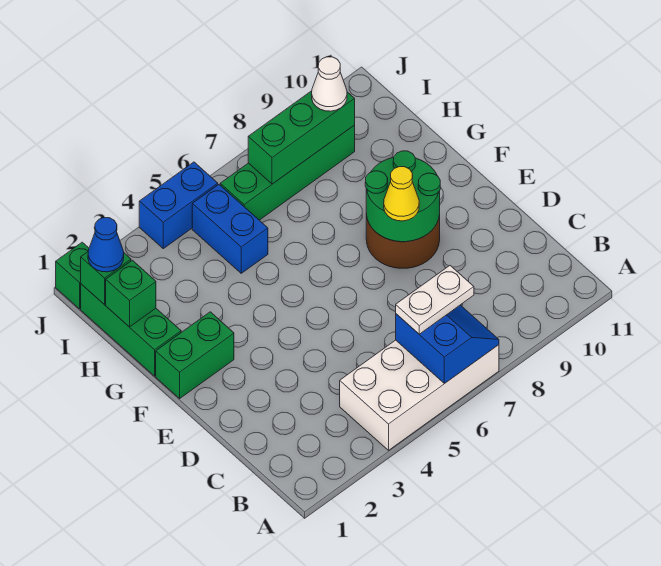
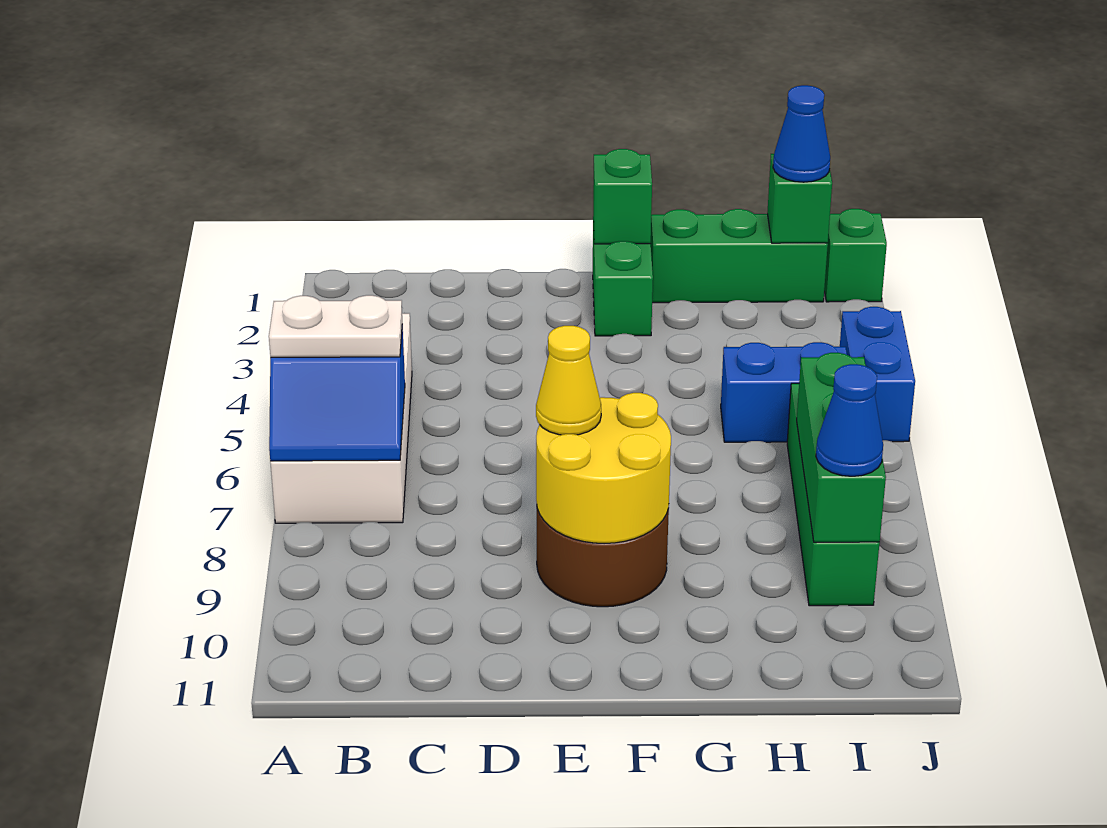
white 1x2 plate [396,266,474,334] -> white 1x2 plate turned to [269,295,402,358]
green 2x2 round brick [365,151,440,242] -> yellow 2x2 round brick [536,393,671,544]
green 1x1 brick [106,260,156,327] -> green 1x1 brick moved to [593,149,652,244]
white 1x1 cone [312,57,347,111] -> blue 1x1 cone [816,364,883,476]

